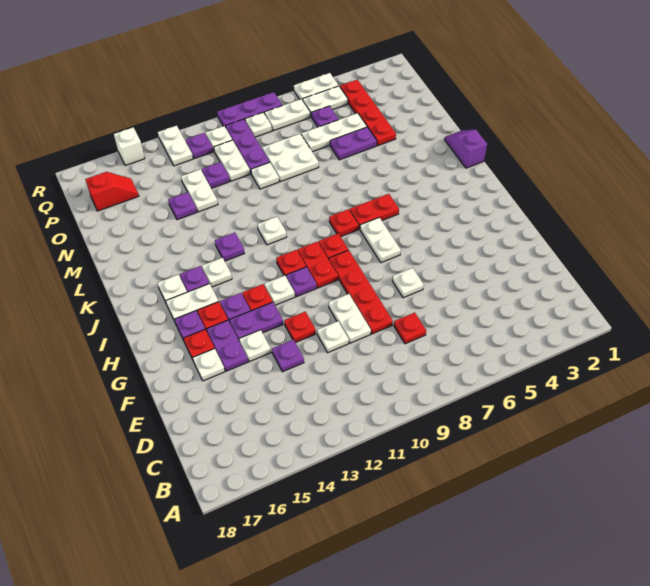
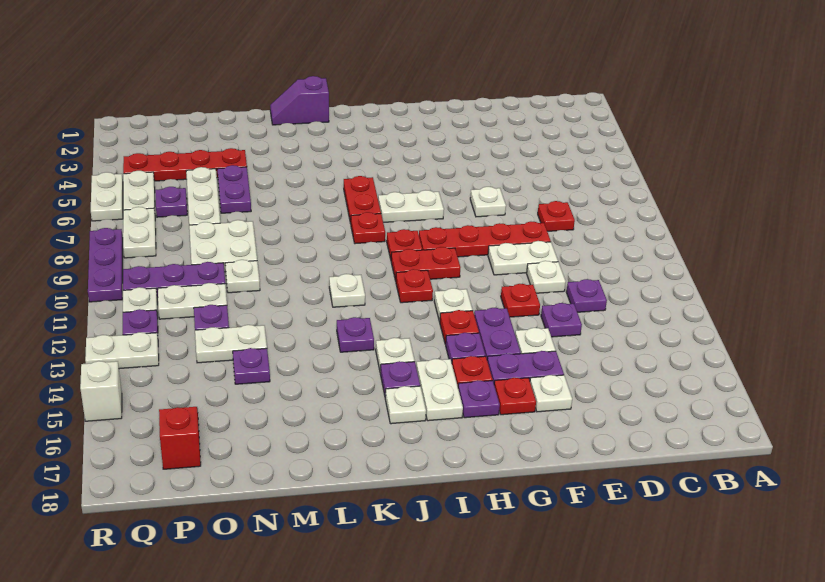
purple 1x1 plate [286,267,317,297] -> purple 1x1 plate moved to [566,279,607,312]
white 1x1 plate [245,112,272,137] -> none

